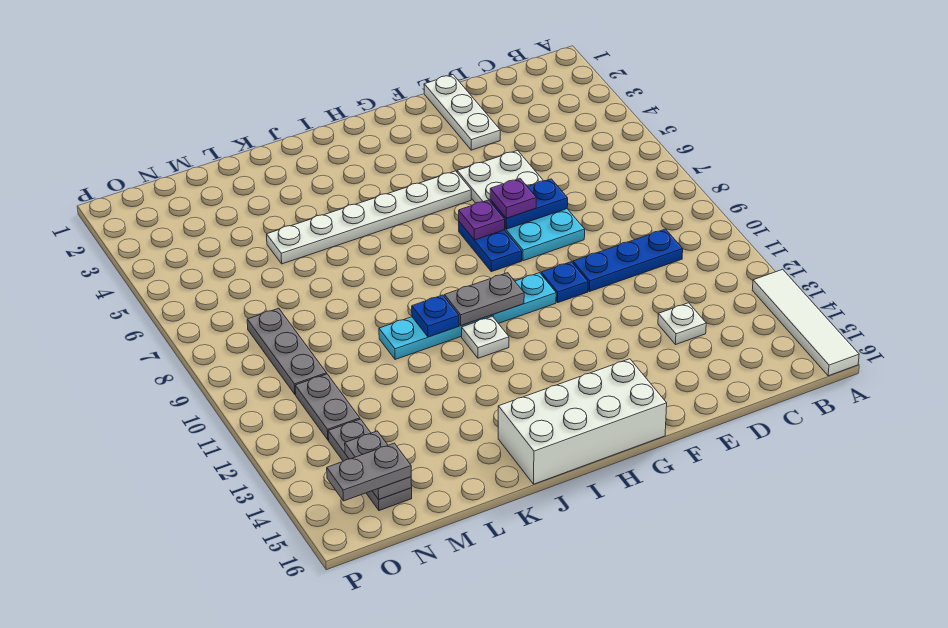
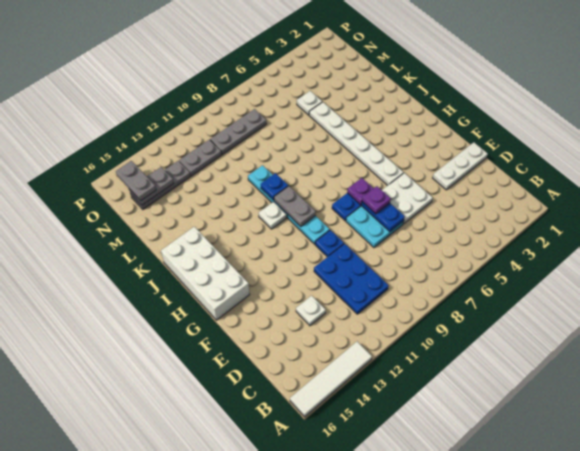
blue 1x3 plate [573,229,683,292] -> blue 2x3 plate [314,244,388,314]
none -> white 1x1 plate [297,91,322,115]

